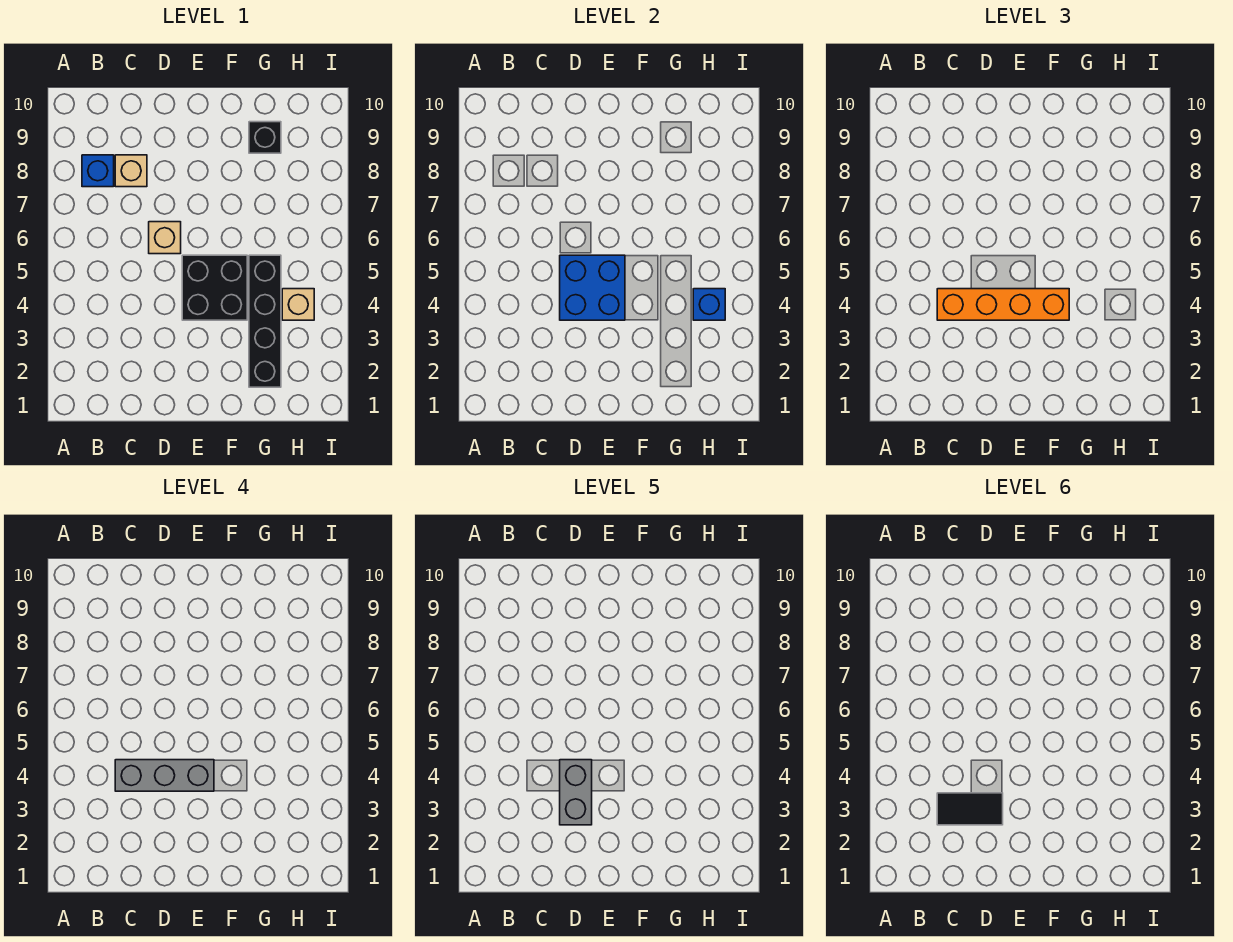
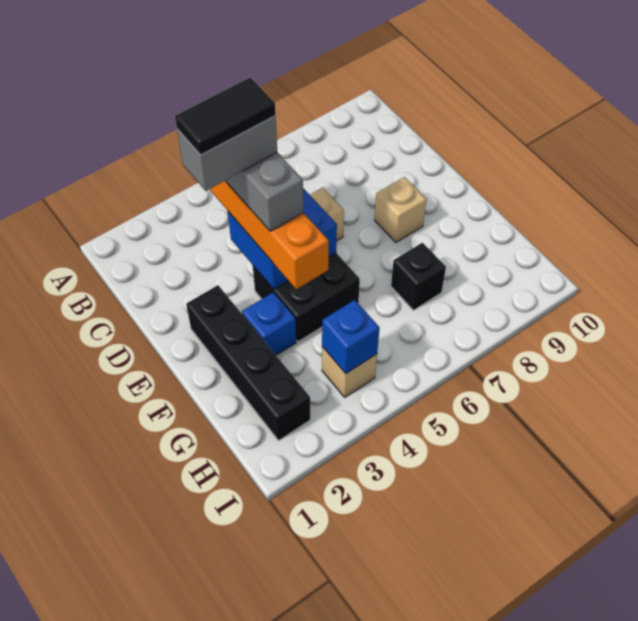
blue 1x1 brick [82,155,114,187] -> blue 1x1 brick moved to [242,292,296,355]
black 1x2 tile [937,793,1003,825] -> black 1x2 tile turned to [175,78,276,155]
tan 1x1 brick [115,155,147,187] -> tan 1x1 brick moved to [375,177,427,242]
black 1x4 brick [249,255,281,387] -> black 1x4 brick turned to [186,285,310,440]
black 1x1 brick [249,122,281,153] -> black 1x1 brick moved to [391,243,446,310]

